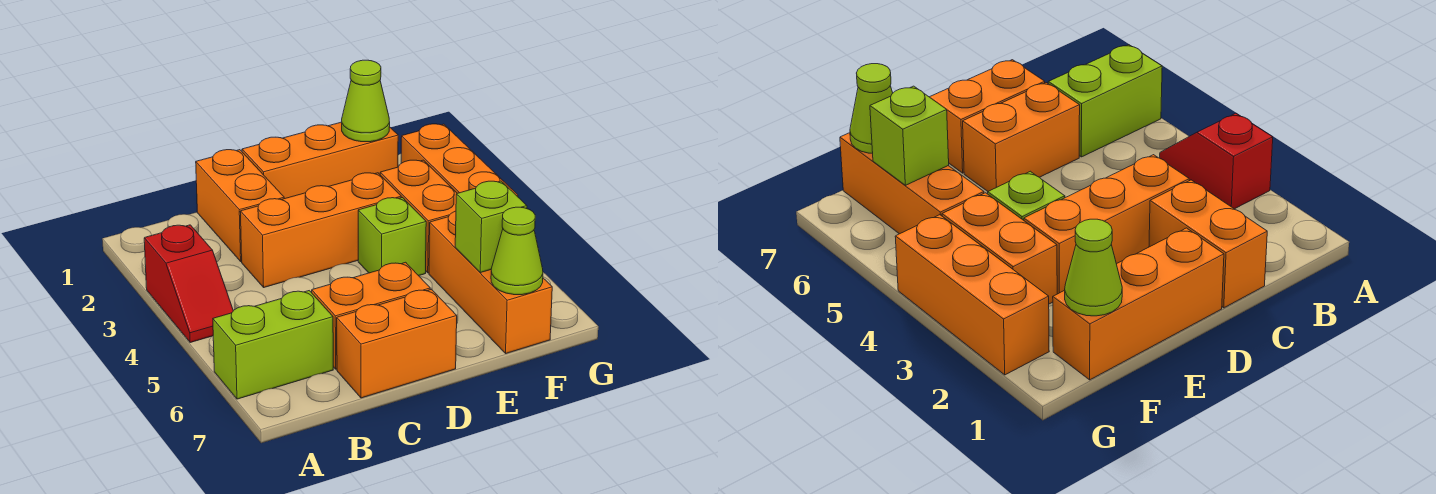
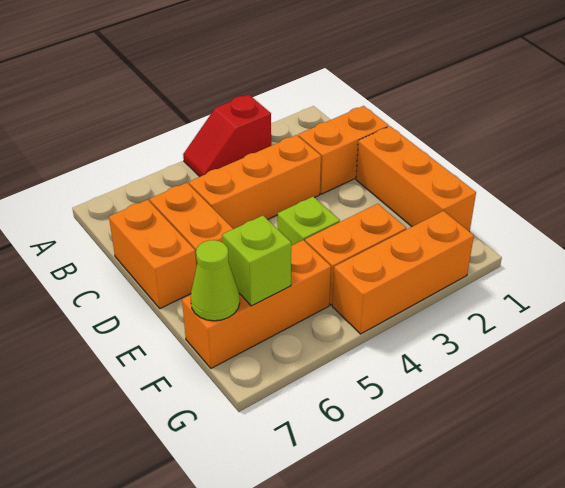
lime 1x2 brick [213,291,333,399] -> none
orange 1x3 brick [240,173,401,287] -> orange 1x3 brick turned to [189,135,321,229]
lime 1x1 cone [342,60,390,142] -> none

